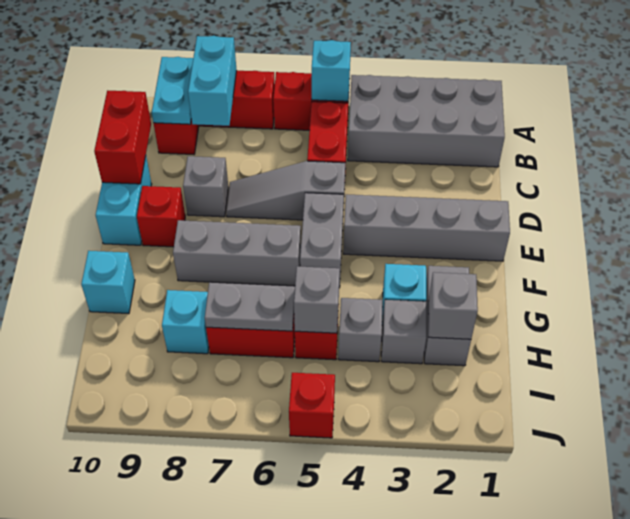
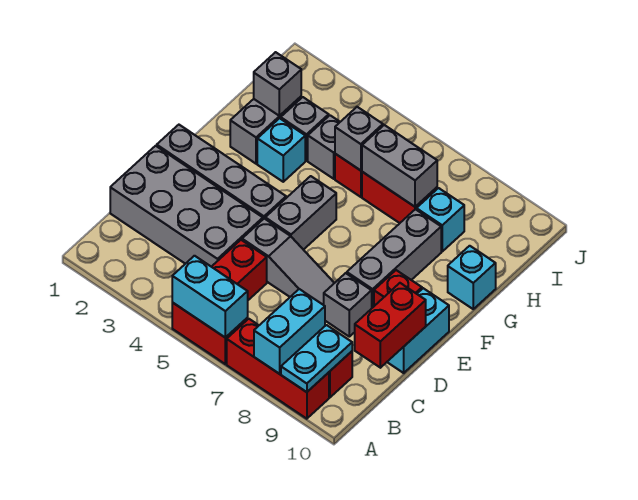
grey 2x4 brick [348,75,505,167] -> grey 2x4 brick moved to [110,146,263,267]
cyan 1x1 brick [312,40,351,101] -> cyan 1x2 brick [172,256,248,338]
grey 1x3 brick [173,220,301,286] -> grey 1x3 brick turned to [347,209,441,308]
grey 1x2 plate [205,282,295,331] -> grey 1x2 brick [362,125,437,207]
red 1x1 brick [289,373,335,438] -> none

